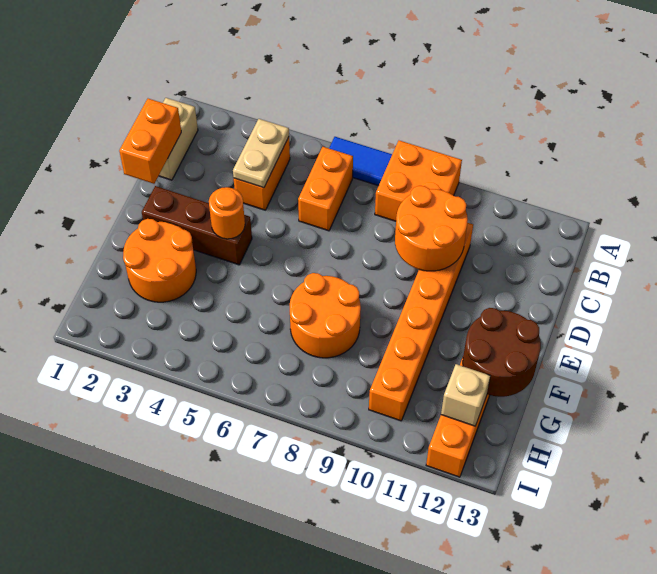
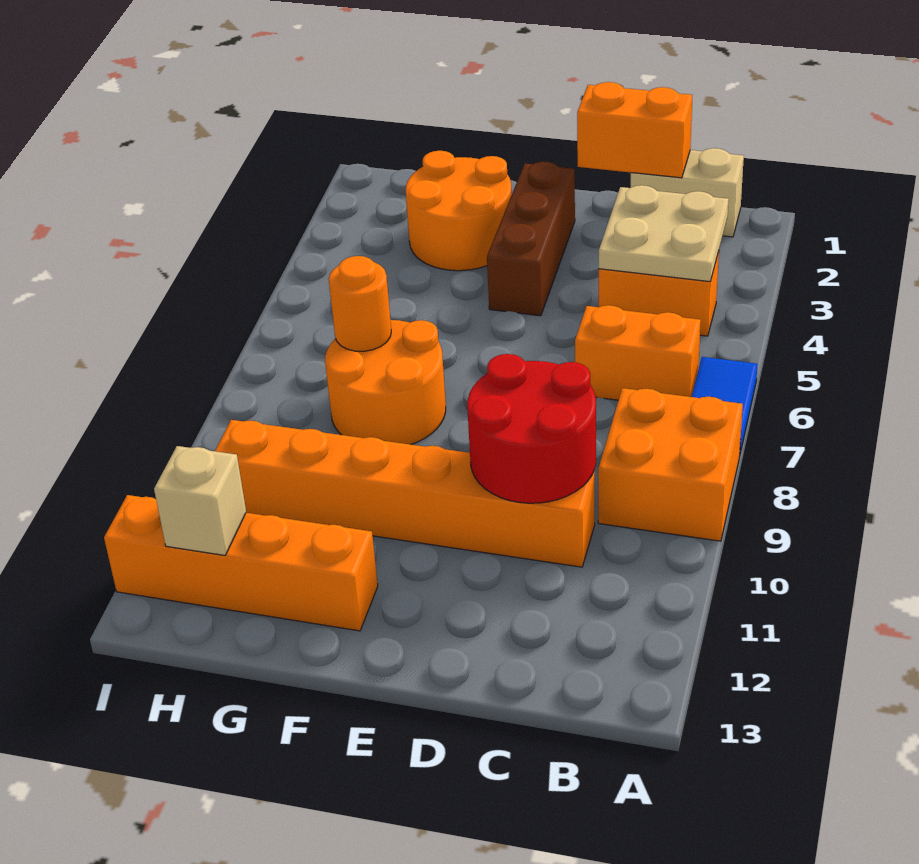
tan 1x2 plate [233,119,289,188] -> tan 2x2 plate [599,185,729,282]
orange 2x2 round brick [395,186,468,271] -> red 2x2 round brick [467,354,596,503]
orange 1x1 round brick [209,187,245,239] -> orange 1x1 round brick moved to [329,256,391,351]
brown 2x2 round brick [463,308,541,397] -> none

